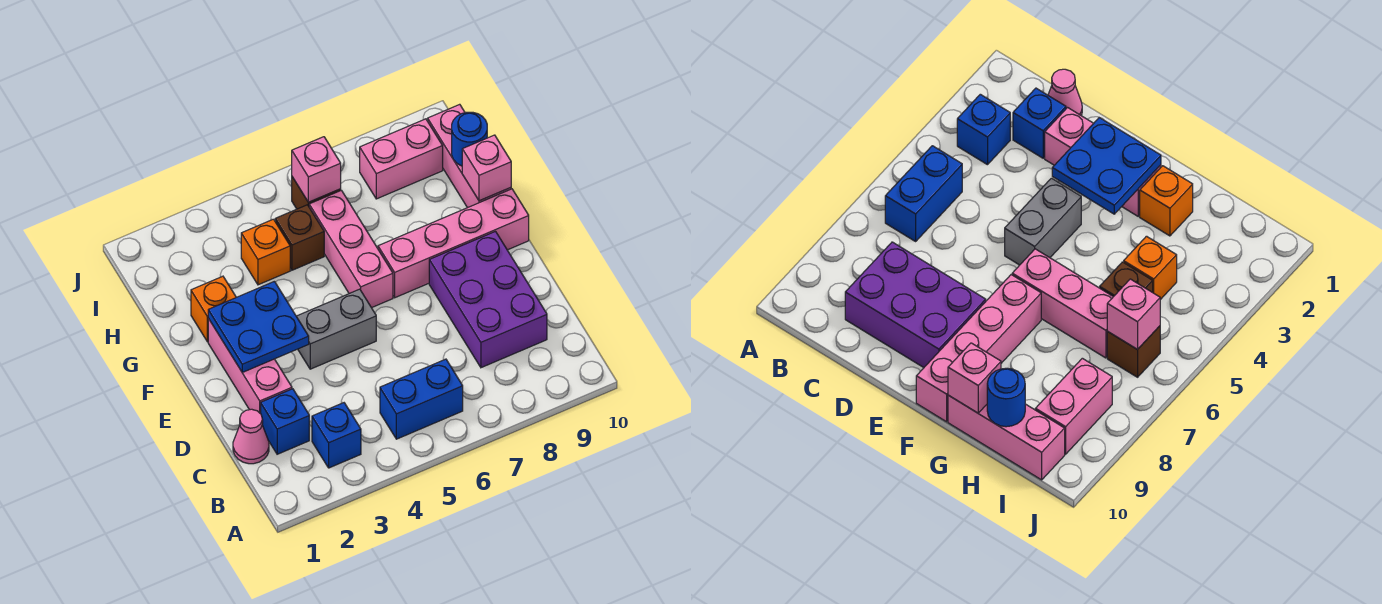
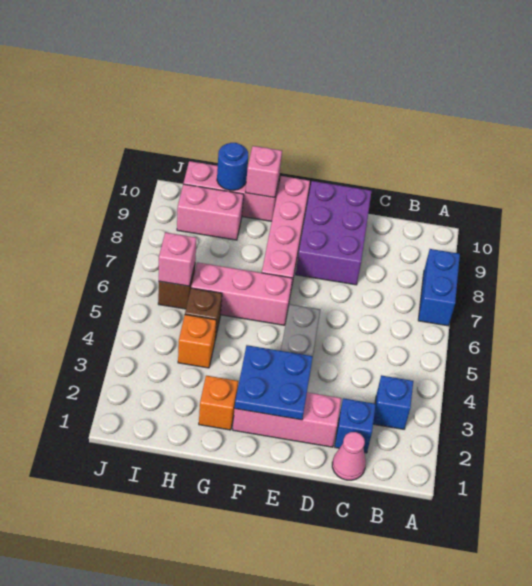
blue 1x2 brick [380,359,463,439] -> blue 1x2 brick moved to [418,249,460,326]
purple 2x3 brick [429,232,547,368] -> purple 2x3 brick turned to [296,181,372,285]
pink 1x2 brick [360,119,443,199] -> pink 1x2 brick turned to [177,184,244,240]

